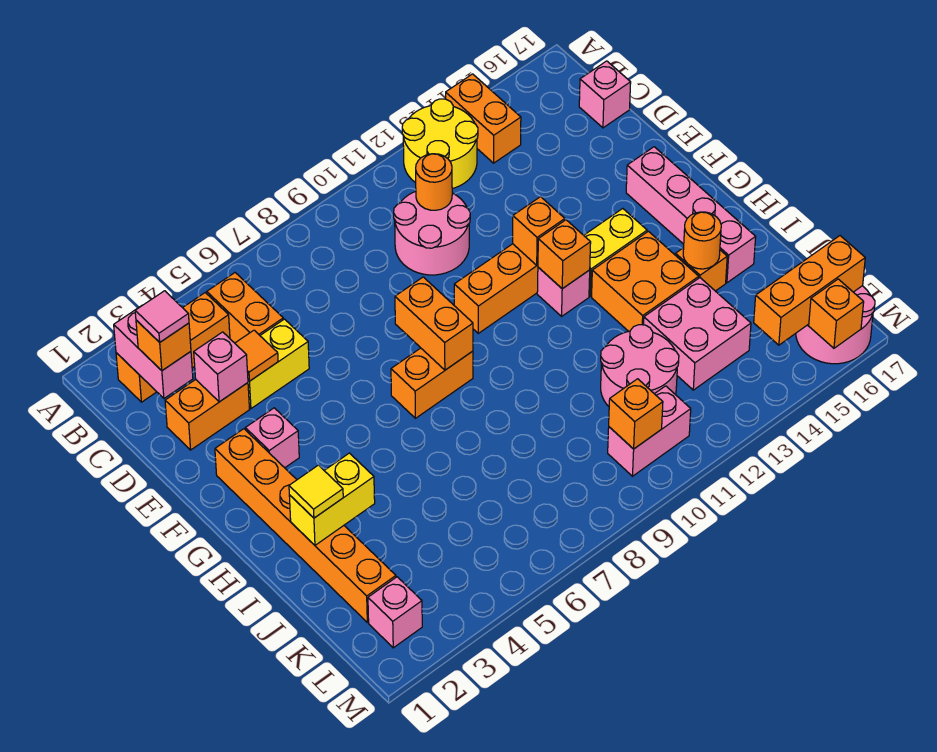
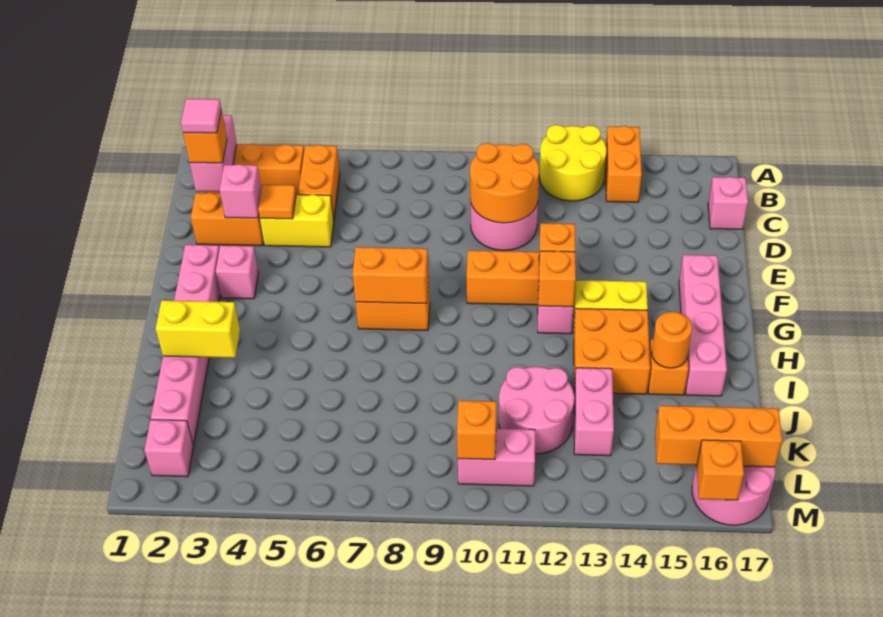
orange 1x1 round brick [416,154,452,210] -> orange 2x2 round brick [470,143,539,223]
orange 1x6 brick [215,429,396,622] -> pink 1x6 brick [151,245,220,445]
orange 1x2 brick [395,277,473,370] -> orange 1x2 brick turned to [353,247,429,304]
yellow 1x1 tile [289,465,343,518] -> none
pink 2x2 brick [644,278,751,390] -> pink 1x2 brick [574,368,614,456]

